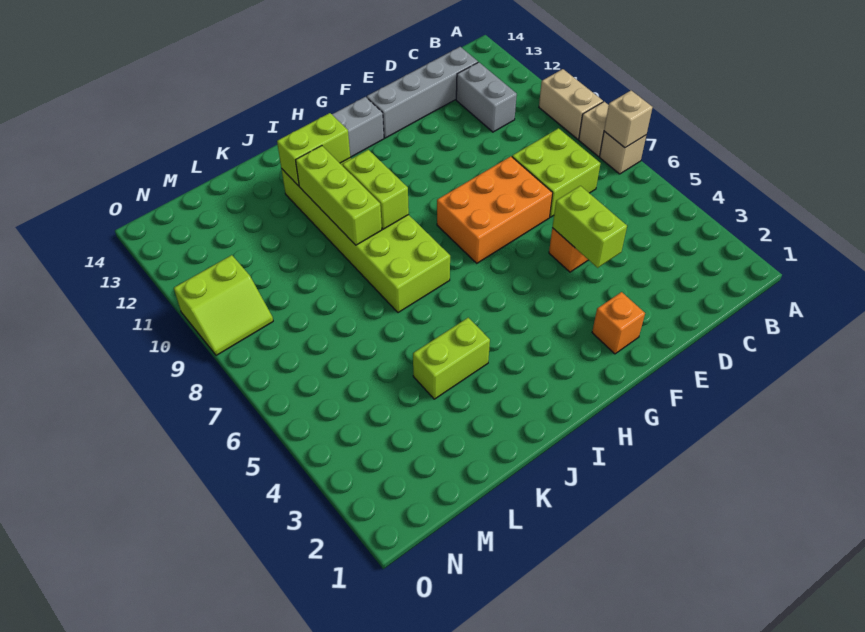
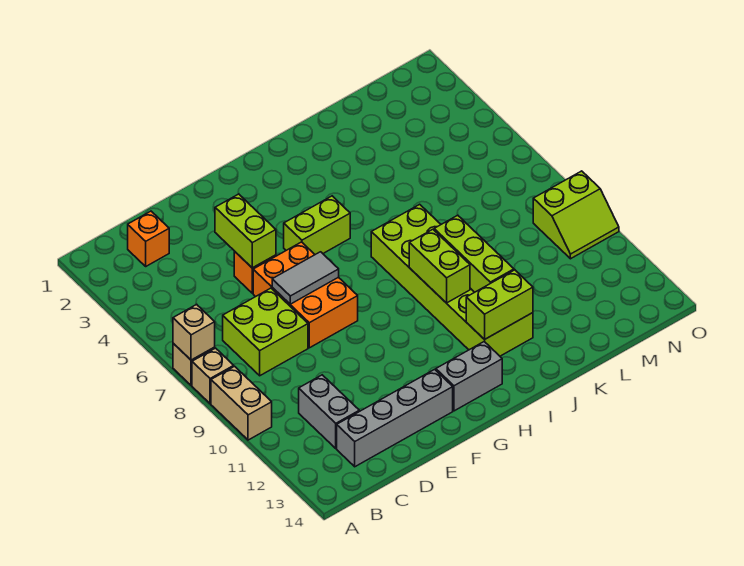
orange 2x3 brick [437,156,553,263] -> orange 2x3 brick turned to [253,242,358,348]
none -> grey 1x2 tile [272,252,339,304]
orange 1x1 brick [592,292,645,354] -> orange 1x1 brick moved to [128,211,169,266]
lime 1x2 brick [413,318,490,399] -> lime 1x2 brick moved to [284,196,350,254]
lime 2x2 slope [174,255,273,356] -> lime 2x2 slope turned to [533,171,619,259]

